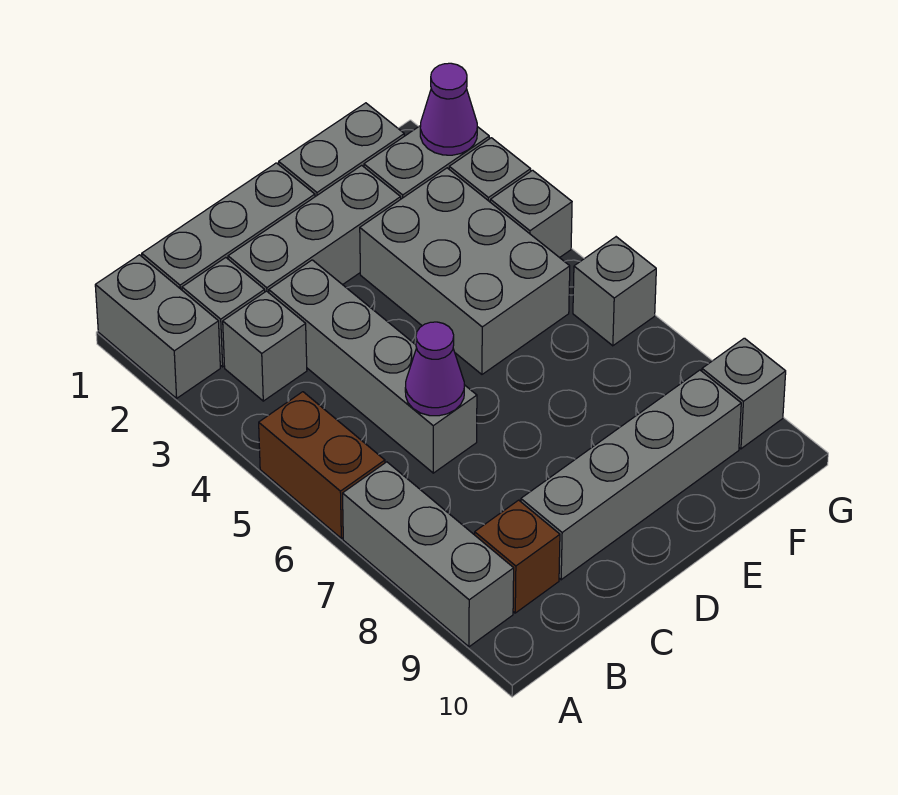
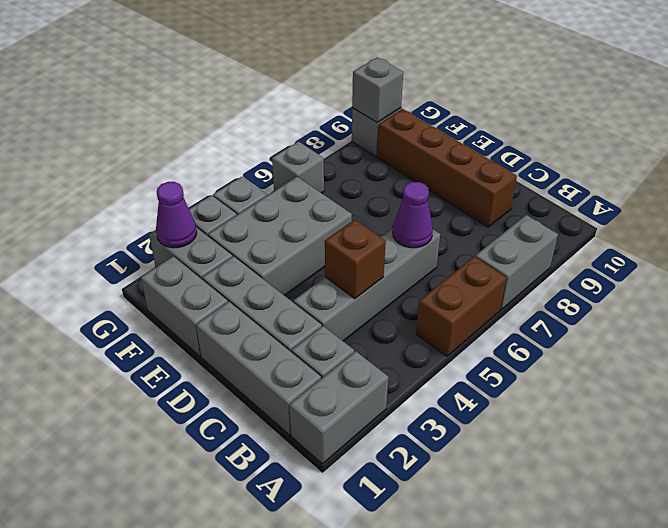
grey 1x3 brick [343,462,514,647] -> grey 1x2 brick [475,215,558,310]
grey 1x1 brick [223,291,307,401] -> grey 1x1 brick moved to [352,57,403,123]
brown 1x1 brick [475,500,560,613] -> brown 1x1 brick moved to [325,220,386,299]
grey 1x4 brick [521,370,741,580] -> brown 1x4 brick [377,109,517,227]

